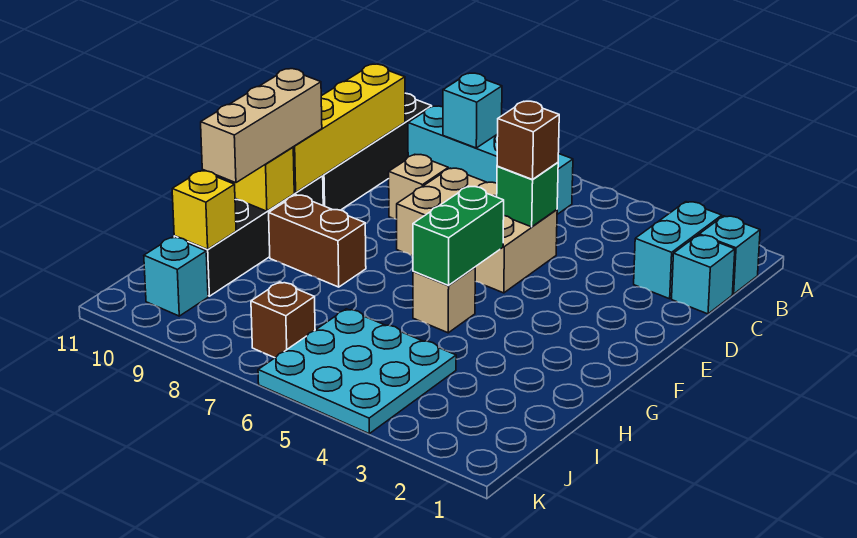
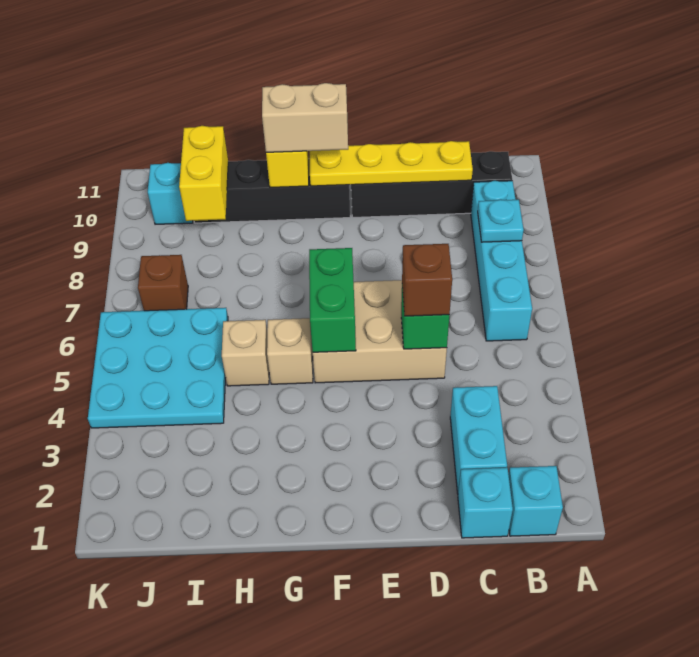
cyan 1x2 brick [634,202,722,299] -> cyan 1x2 brick turned to [450,386,507,493]
cyan 1x1 brick [443,73,502,148] -> cyan 1x1 plate [478,200,524,242]
yellow 1x4 brick [293,64,405,193] -> yellow 1x4 plate [310,141,473,186]
tan 2x3 brick [397,168,557,293] -> tan 2x3 brick turned to [313,280,447,383]
tan 1x1 brick [389,154,448,219] -> tan 1x1 brick moved to [222,320,269,386]
green 1x2 brick [413,186,504,285] -> green 1x2 brick turned to [309,248,356,352]
tan 1x3 brick [201,69,322,183] -> tan 1x2 brick [262,83,348,152]
brown 1x2 brick [269,195,366,287] -> none
yellow 1x1 brick [172,171,236,249] -> yellow 1x2 brick [179,126,228,221]

